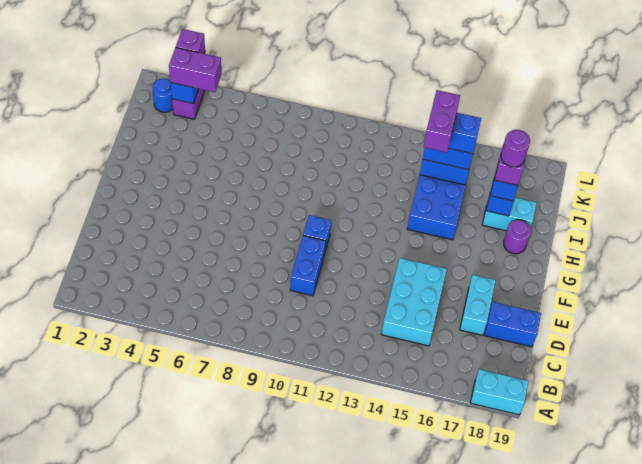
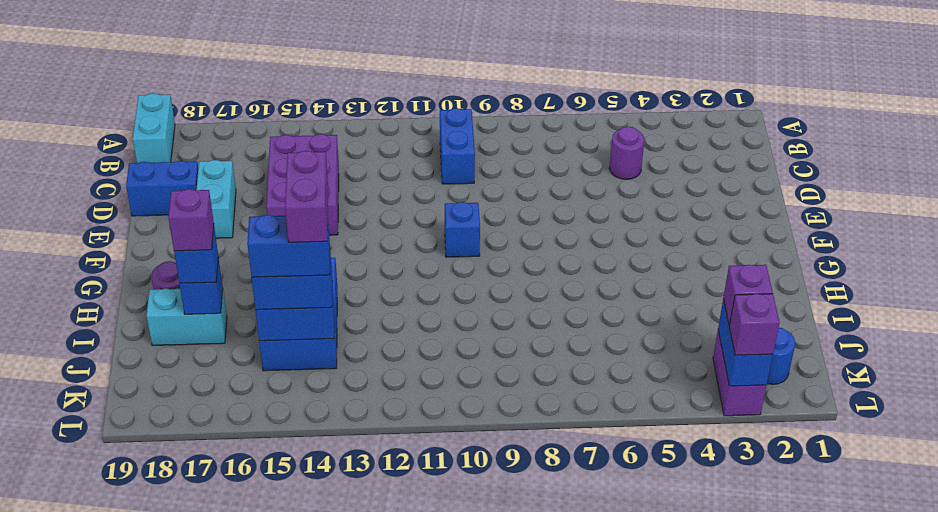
cyan 1x2 brick [470,369,528,415] -> cyan 1x2 brick turned to [133,93,175,163]
cyan 2x3 brick [381,258,447,346] -> purple 2x3 brick [266,134,339,235]
blue 1x2 brick [290,236,326,296] -> blue 1x2 brick moved to [440,108,475,184]
purple 1x1 round brick [501,130,530,167] -> purple 1x1 round brick moved to [609,126,644,179]
purple 1x2 brick [169,48,222,92] -> purple 1x1 brick [723,265,773,325]

